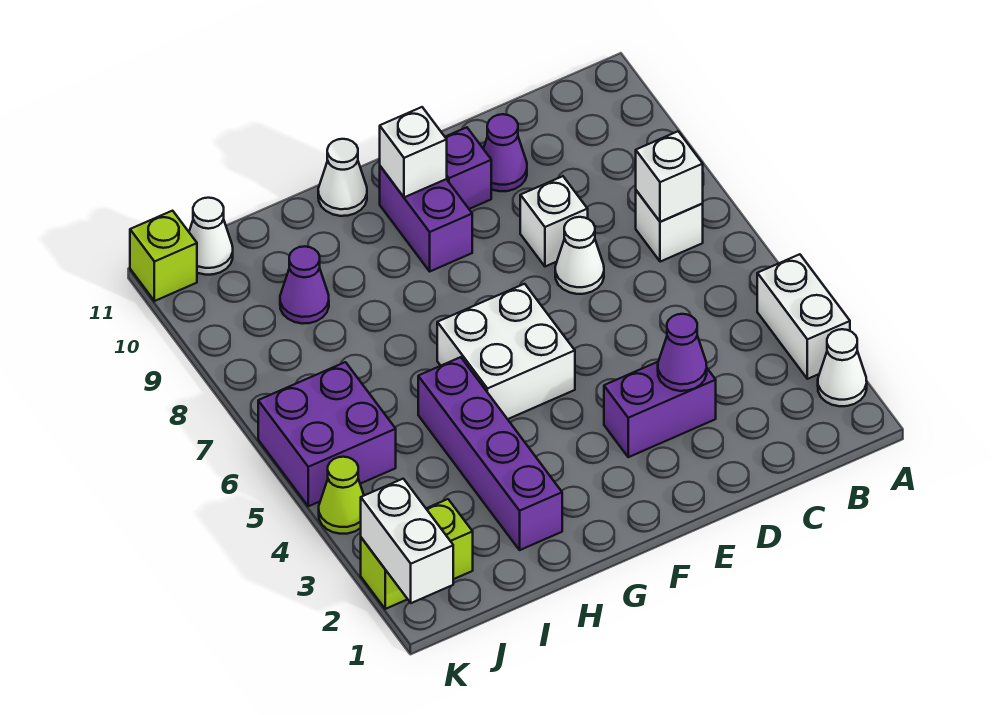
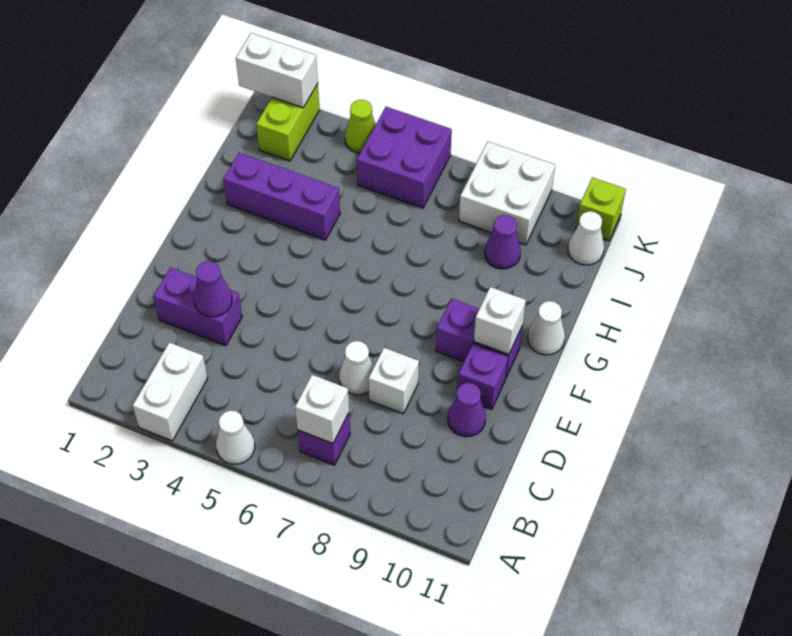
white 1x1 cone [818,329,867,406] -> white 1x1 cone moved to [216,411,255,464]
white 1x2 brick [757,254,850,379] -> white 1x2 brick turned to [133,342,208,441]
white 1x1 brick [636,190,703,262] -> purple 1x1 brick [298,413,350,465]
purple 1x2 brick [604,362,716,457] -> purple 1x2 brick turned to [153,267,242,346]
white 2x2 brick [437,284,575,419] -> white 2x2 brick moved to [459,142,555,245]
purple 1x4 brick [418,357,562,550] -> purple 1x3 brick [223,153,340,240]

